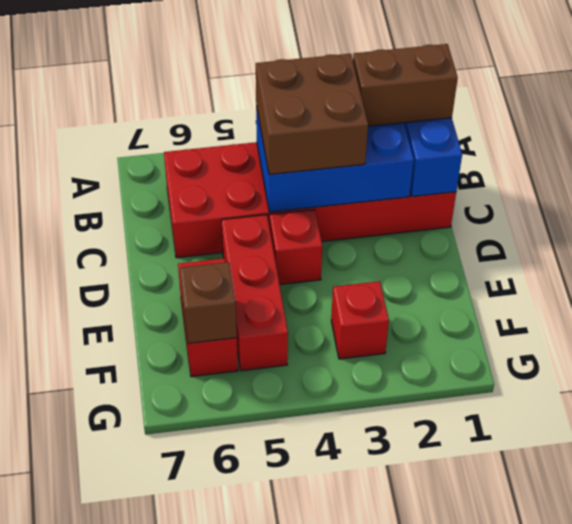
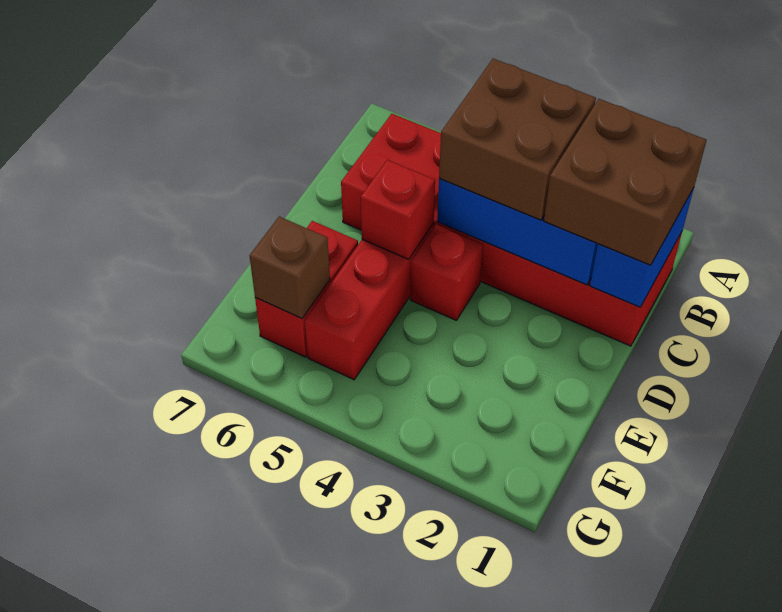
brown 1x2 brick [353,44,458,126] -> brown 2x2 brick [544,99,706,265]
red 1x1 brick [331,281,389,359] -> red 1x1 brick moved to [361,160,435,259]

